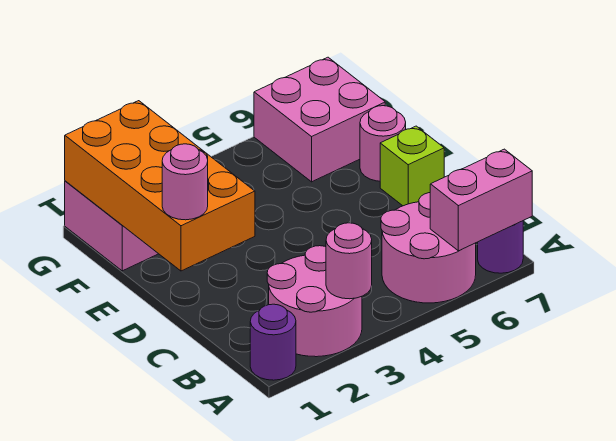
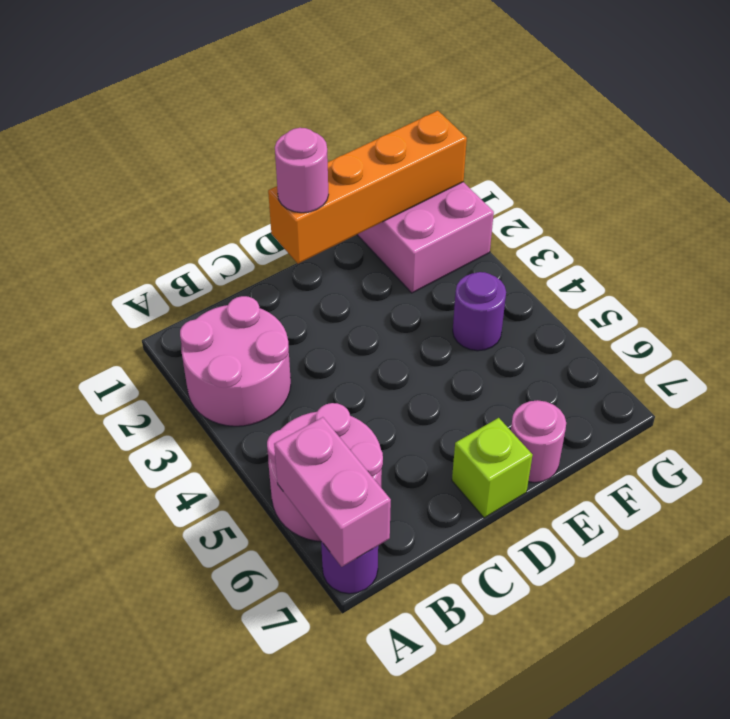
purple 1x1 round brick [250,304,296,380] -> purple 1x1 round brick moved to [453,272,506,351]
pink 1x1 round brick [326,223,372,299] -> none
orange 2x4 brick [65,101,255,271] -> orange 1x4 brick [268,111,467,264]
pink 2x2 brick [254,57,385,182] -> none

